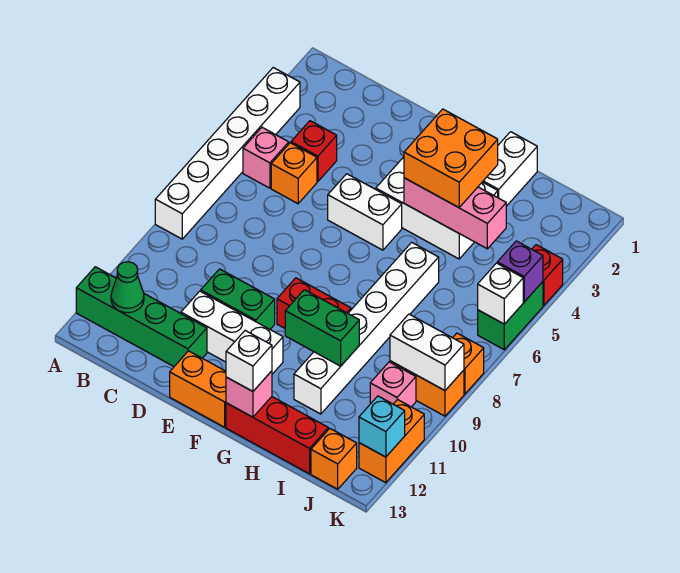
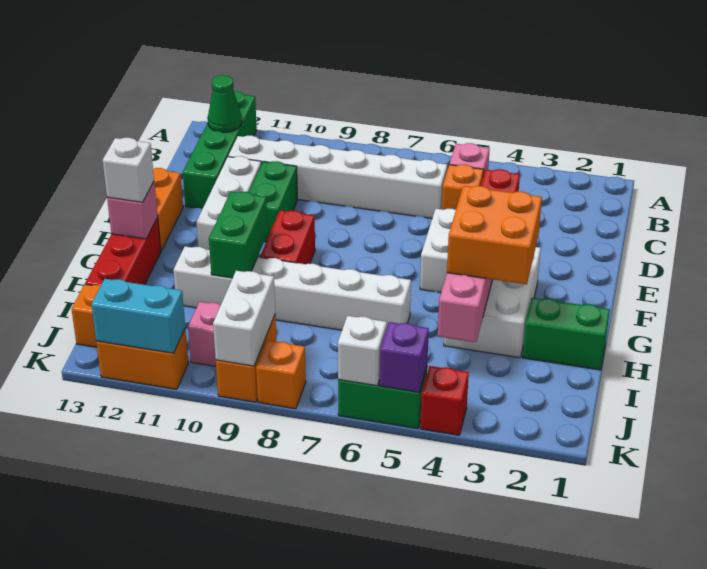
white 1x6 brick [155,68,300,239] -> white 1x6 brick moved to [228,136,447,218]
white 1x2 brick [483,132,537,206] -> green 1x2 brick [523,298,610,370]
cyan 1x1 brick [359,396,405,457] -> cyan 1x2 brick [91,279,185,353]

